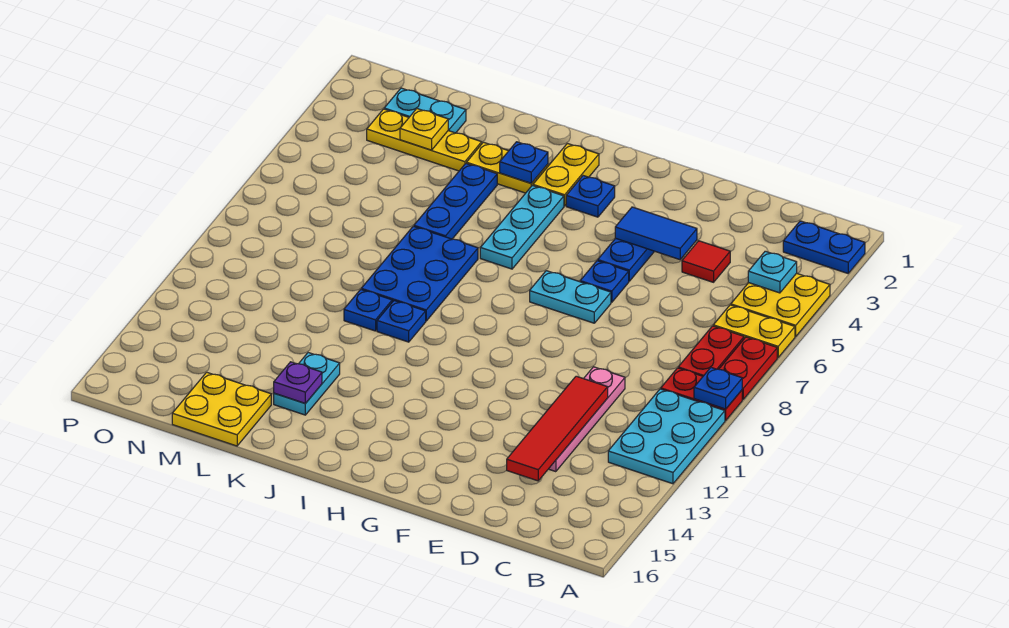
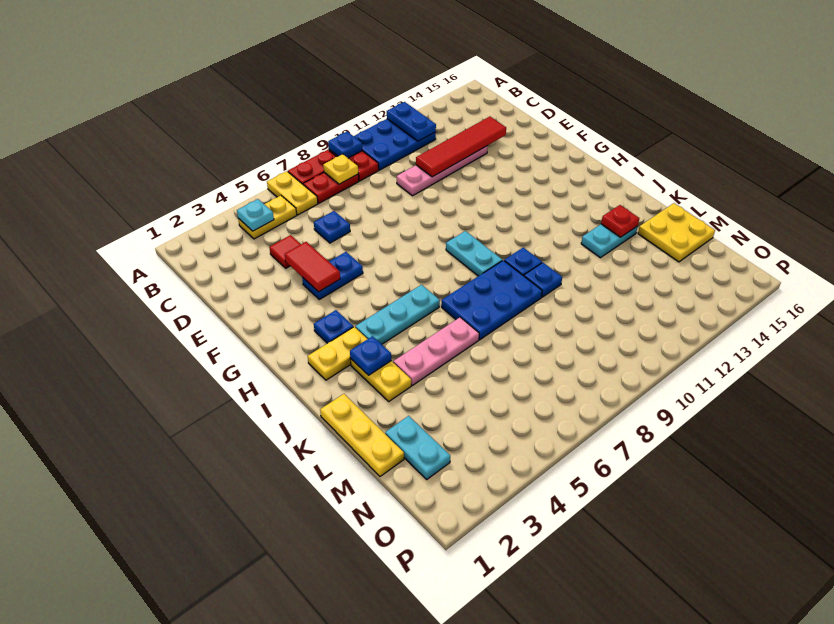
blue 1x2 plate [783,221,865,273] -> blue 1x2 plate moved to [387,102,436,141]
yellow 2x2 plate [731,273,830,337] -> yellow 1x2 plate [238,195,297,239]
cyan 2x3 plate [608,389,725,484] -> blue 2x3 plate [354,119,436,170]
blue 1x2 tile [615,207,697,260] -> red 1x2 tile [285,242,340,292]
blue 1x1 plate [580,261,629,302] -> blue 1x1 plate moved to [314,211,350,243]
cyan 1x2 plate [530,271,611,323] -> cyan 1x2 plate moved to [446,231,502,276]
blue 1x3 plate [414,163,497,239] -> pink 1x3 plate [393,317,479,385]
purple 1x1 plate [274,362,322,403] -> red 1x1 plate [601,205,639,237]
yellow 1x3 plate [367,109,482,171] -> yellow 1x3 plate moved to [320,394,404,476]
yellow 1x1 plate [400,109,448,150] -> yellow 1x1 plate moved to [323,154,358,184]

